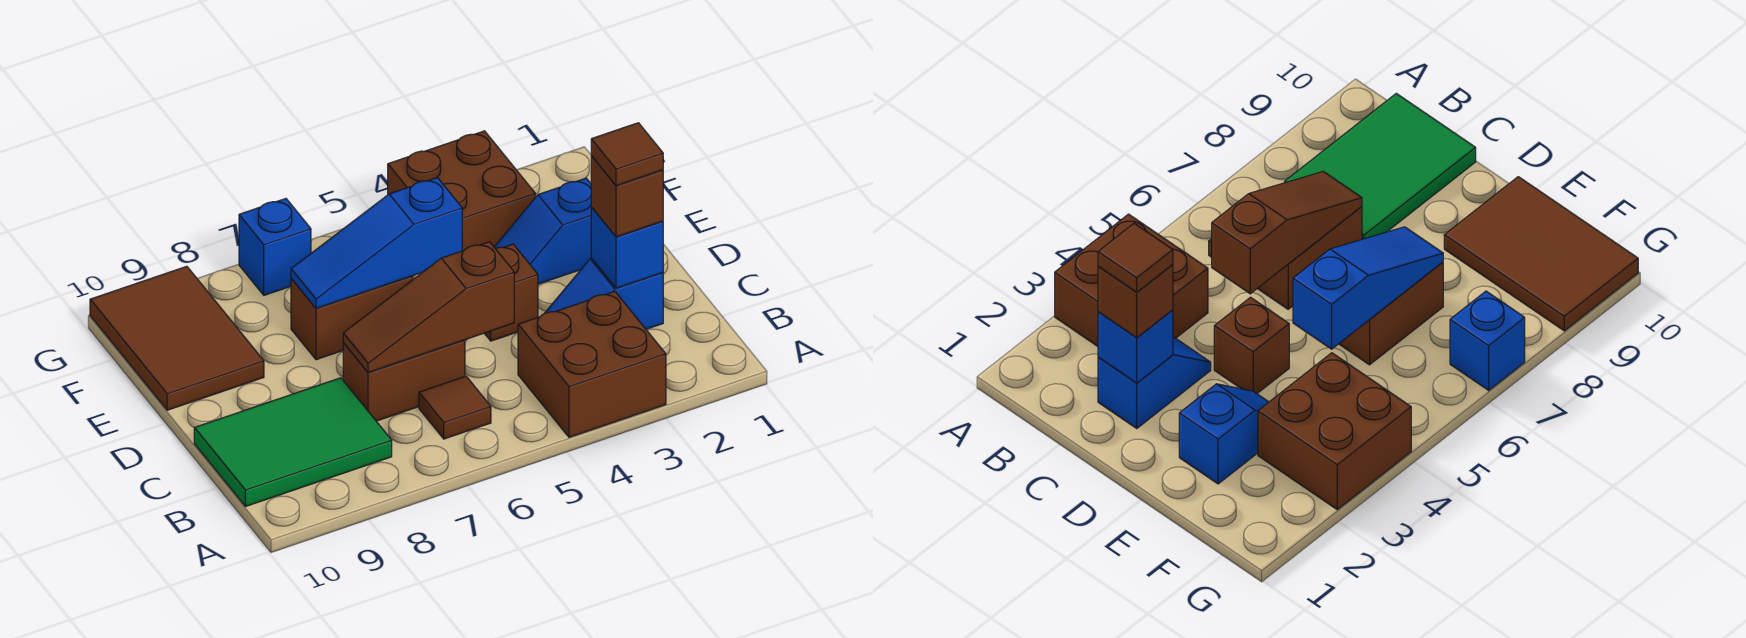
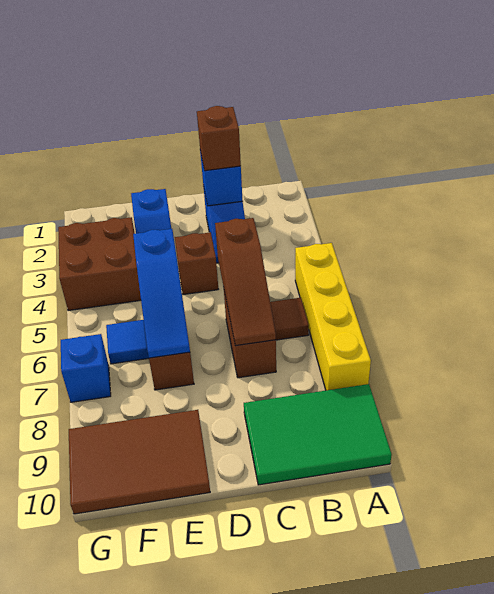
brown 2x2 brick [518,291,666,437] -> none
none -> yellow 1x4 brick [295,243,371,390]
green 2x3 tile [194,378,392,507] -> green 2x3 tile turned to [244,384,392,485]
brown 1x1 tile [591,123,663,186] -> none
none -> blue 1x1 tile [106,320,149,364]

